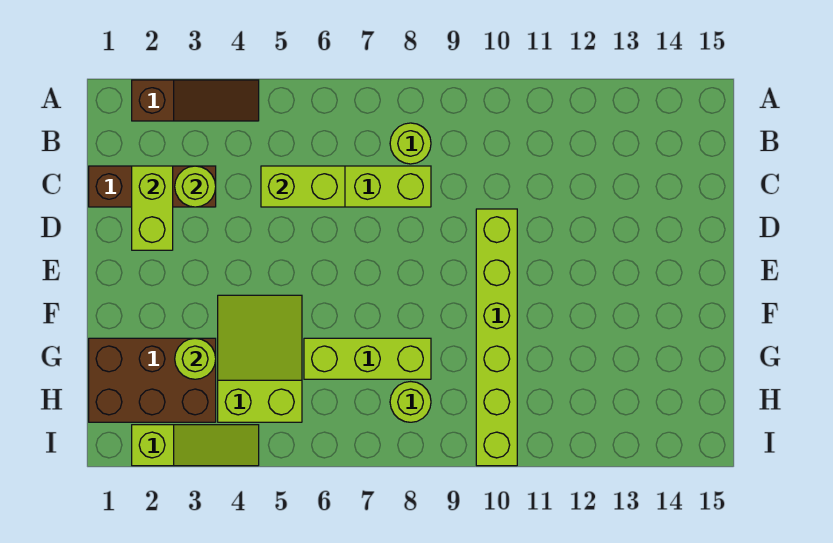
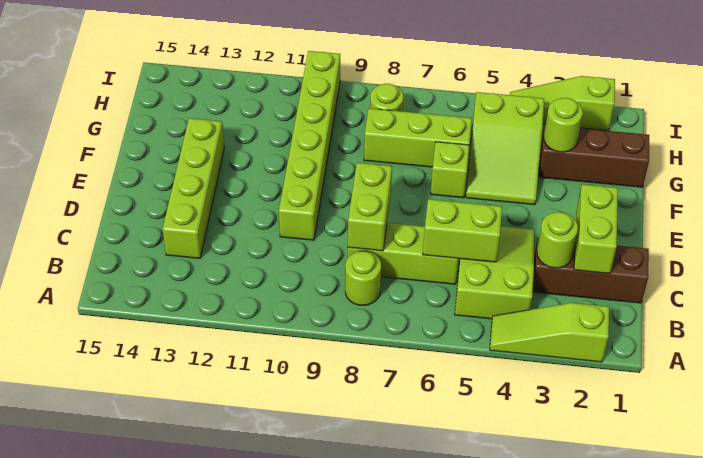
brown 1x3 slope [132,80,259,121] -> lime 1x3 slope [490,303,609,362]
none -> lime 2x3 slope [455,226,534,319]
none -> lime 1x2 brick [348,163,392,251]
none -> lime 1x4 brick [162,118,224,258]
none -> lime 1x1 brick [431,142,469,198]
brown 2x3 brick [89,338,216,422] -> brown 1x3 brick [539,125,649,187]

